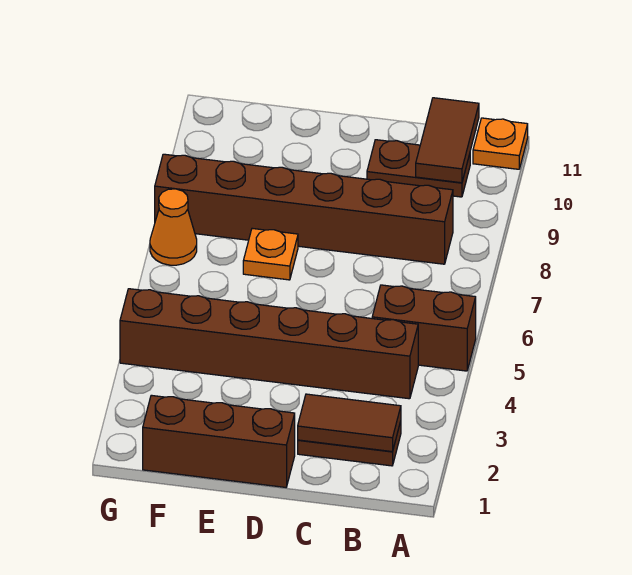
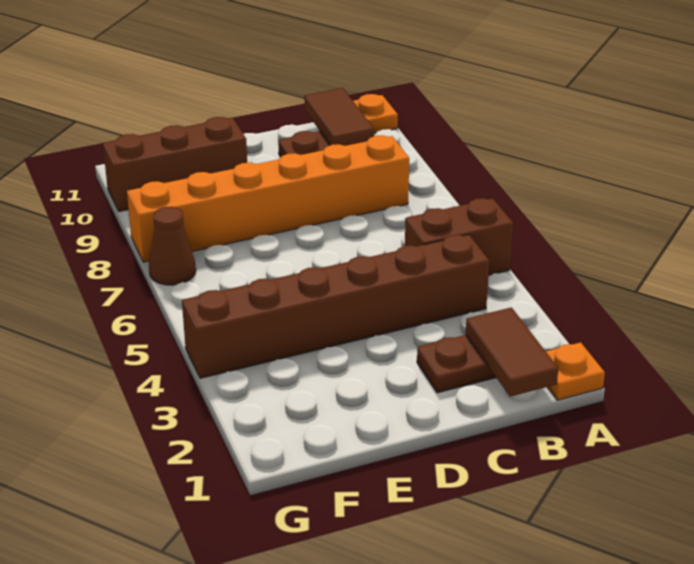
brown 1x2 tile [298,394,401,452] -> brown 1x2 tile turned to [466,308,558,397]
brown 1x6 brick [155,154,453,264] -> orange 1x6 brick [127,136,409,262]
brown 1x3 brick [143,395,295,487] -> brown 1x3 brick moved to [103,117,247,211]
orange 1x1 plate [243,228,298,280] -> orange 1x1 plate moved to [546,342,605,400]
orange 1x1 cone [150,189,197,265] -> brown 1x1 cone [149,207,196,285]

